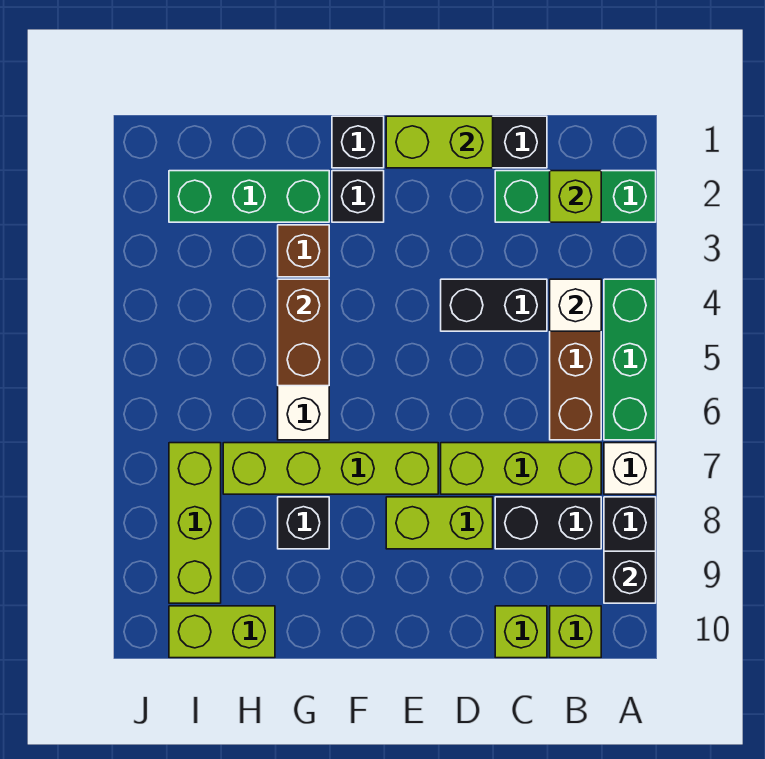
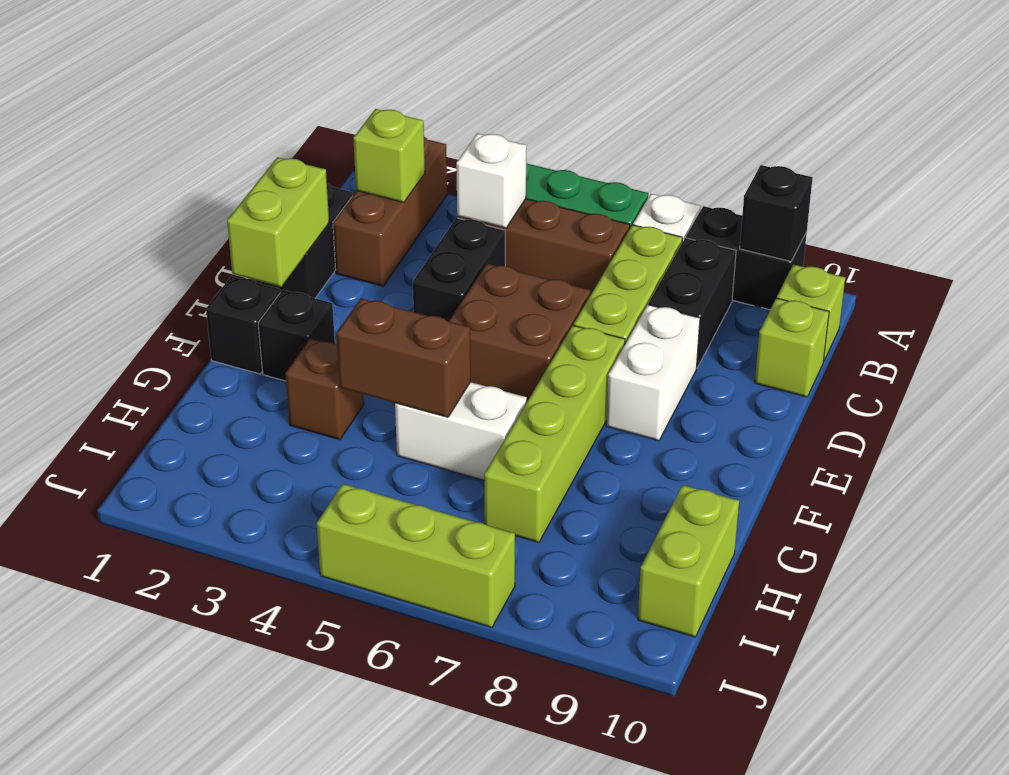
green 1x3 brick [495,171,656,222] -> brown 1x3 brick [333,137,447,286]
none -> brown 2x2 brick [449,264,591,401]
lime 1x2 brick [386,497,493,549] -> white 1x2 brick [606,305,700,441]
green 1x3 brick [169,171,329,222] -> none
black 1x1 brick [278,497,329,549] -> none
lime 1x3 brick [169,443,221,603] -> lime 1x3 brick moved to [317,484,515,627]

